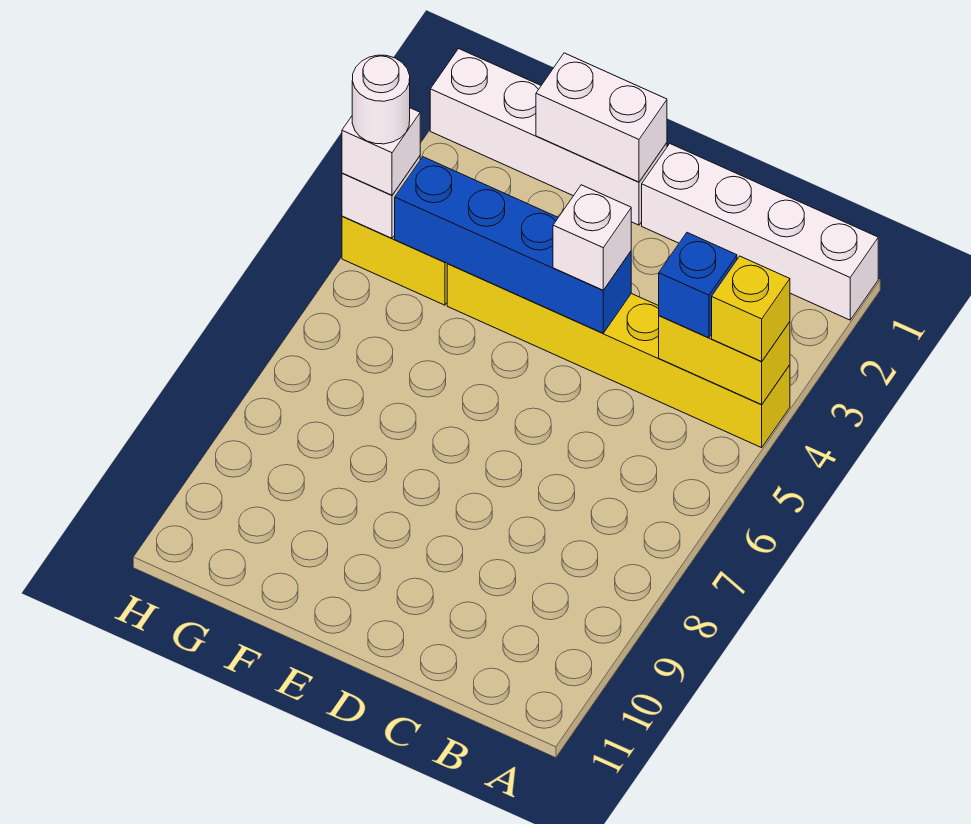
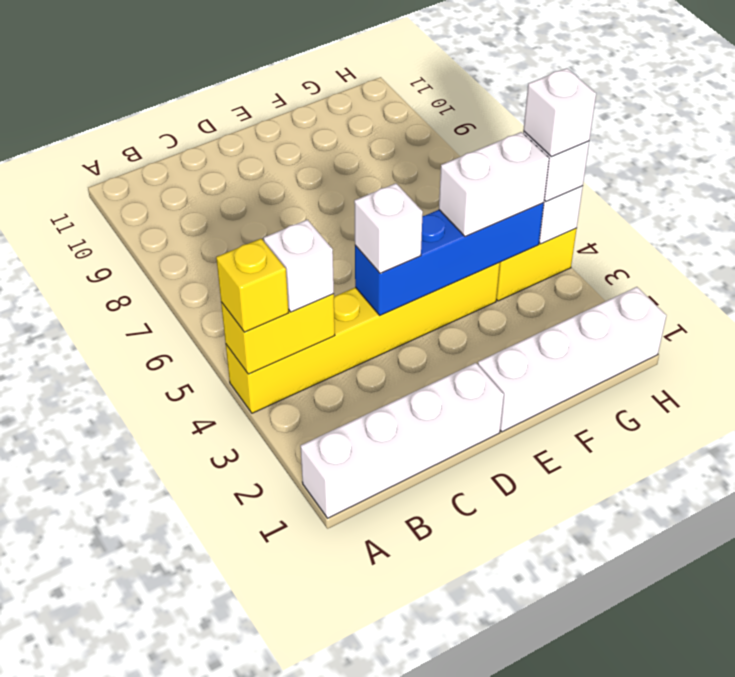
blue 1x1 brick [659,233,737,338] -> white 1x1 brick [264,220,334,312]
white 1x2 brick [536,53,667,182] -> white 1x2 brick moved to [439,132,549,236]
white 1x1 round brick [352,55,410,144] -> white 1x1 brick [523,68,596,157]

